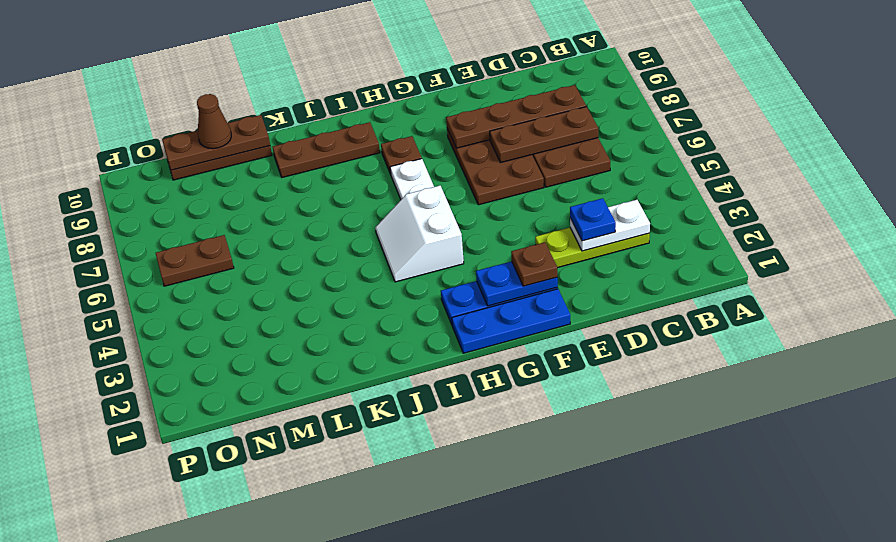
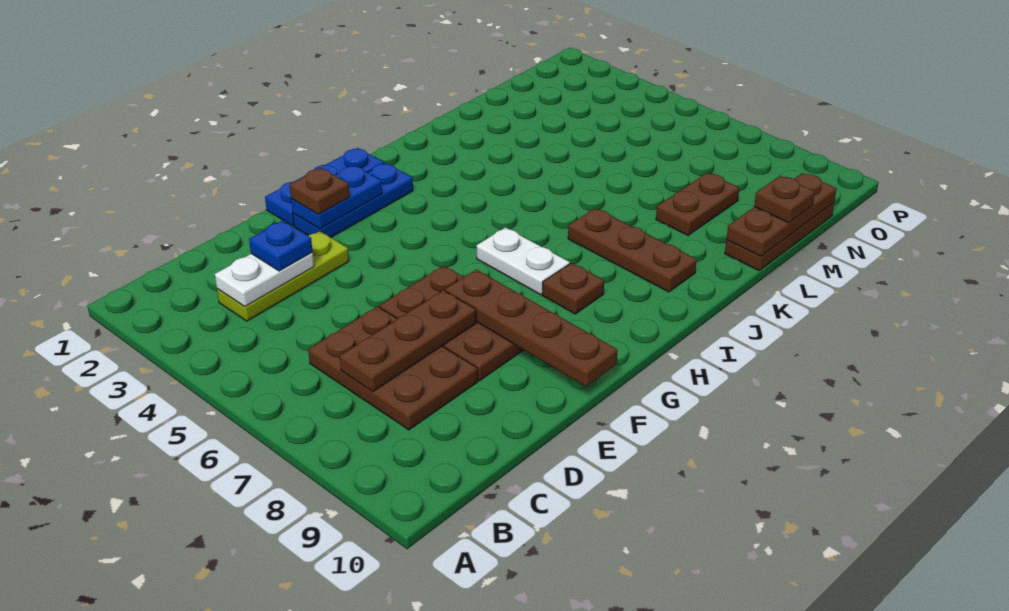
brown 1x4 plate [446,85,586,148] -> brown 1x4 plate turned to [445,270,617,387]
white 2x2 slope [375,186,464,282] -> none
brown 1x3 plate [273,122,380,177] -> brown 1x3 plate turned to [568,208,696,292]
brown 1x1 cone [197,94,231,149] -> brown 1x1 plate [754,176,815,223]
brown 1x2 plate [156,235,234,286] -> brown 1x2 plate moved to [656,173,739,235]

